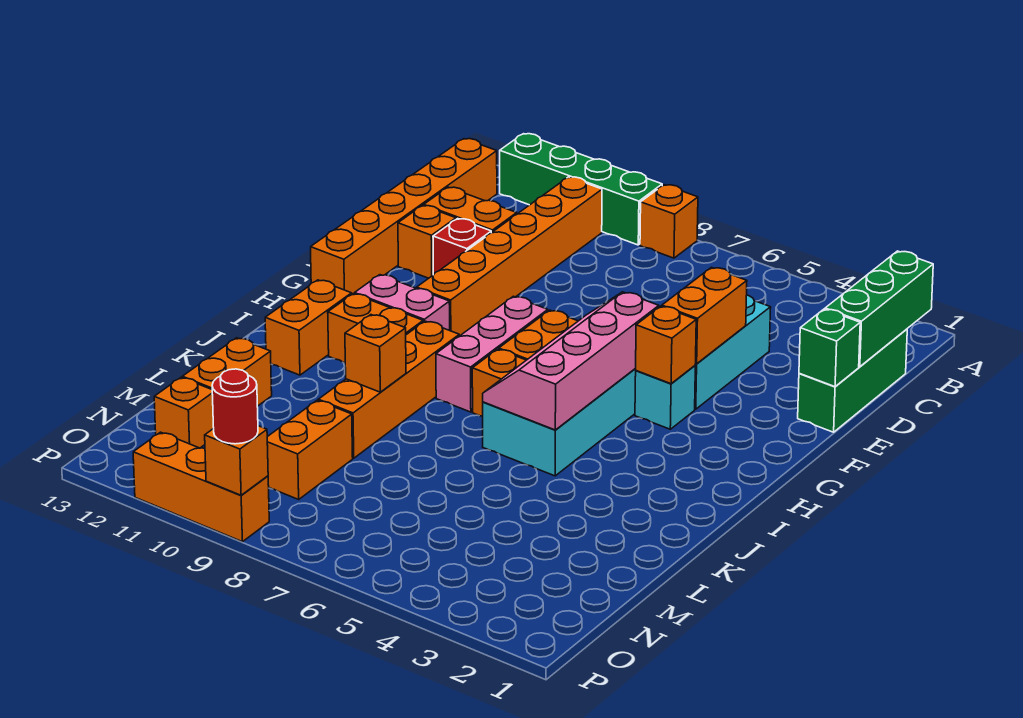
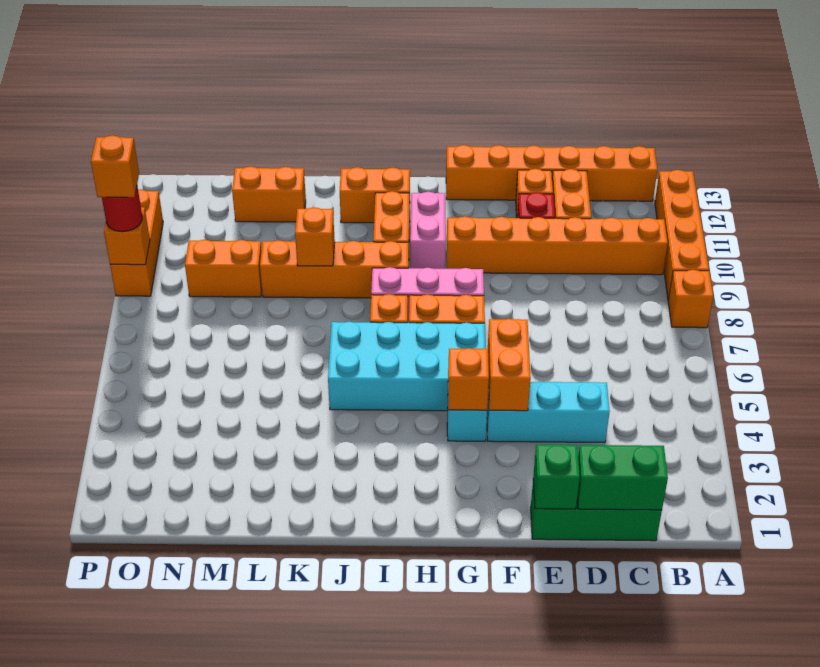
green 1x4 brick [500,134,662,245] -> orange 1x4 brick [655,170,709,299]
green 1x3 brick [825,251,933,367] -> green 1x2 brick [577,445,668,510]
orange 1x2 brick [662,267,747,364] -> orange 1x2 brick turned to [488,319,531,411]
pink 2x4 slope [483,292,659,430] -> none
orange 1x1 brick [154,377,214,448] -> orange 1x1 brick moved to [91,135,139,197]

